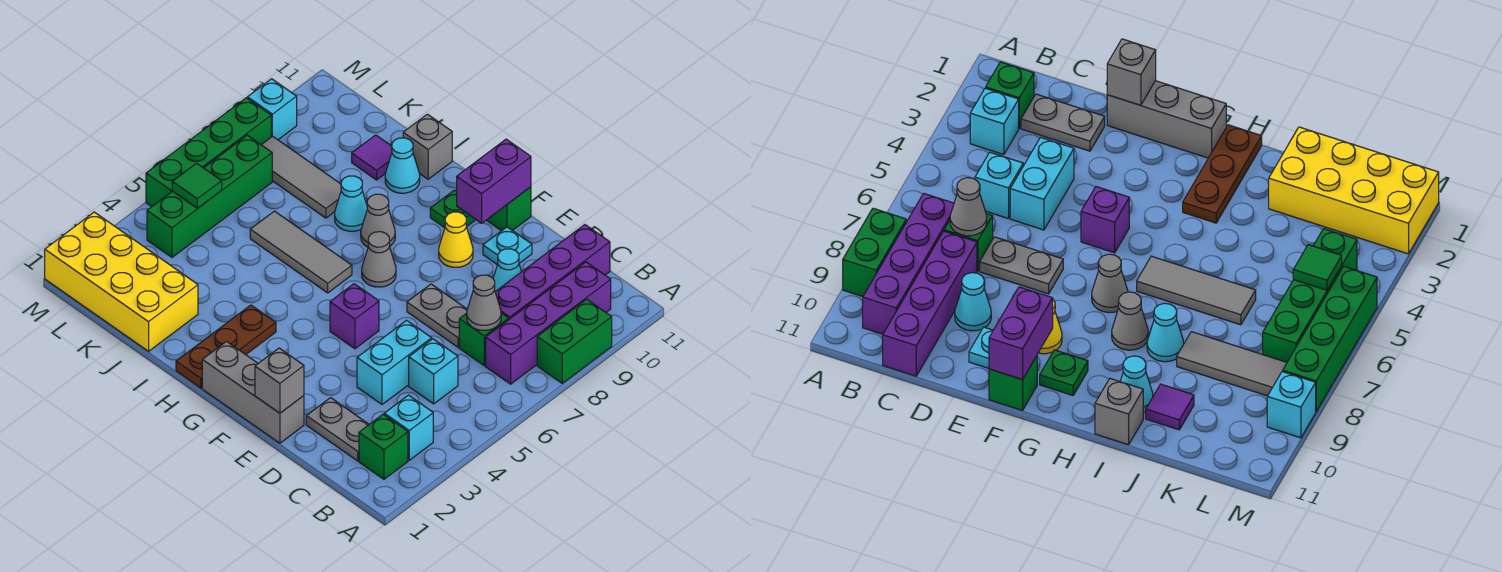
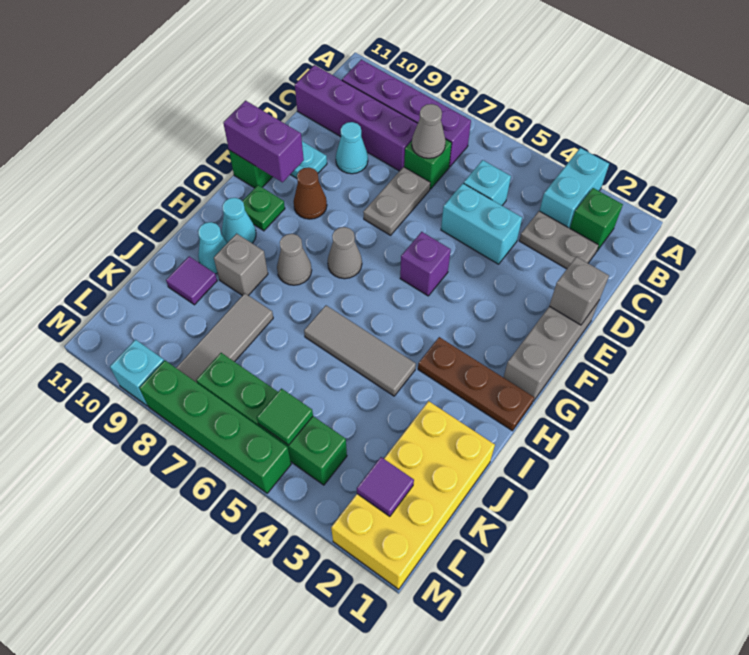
green 1x2 brick [537,299,612,383] -> none
cyan 1x1 brick [384,395,433,460] -> cyan 1x2 brick [540,148,609,228]
grey 1x2 plate [306,398,369,461] -> grey 1x2 plate turned to [519,211,599,269]
yellow 1x1 cone [439,212,473,267] -> brown 1x1 cone [294,167,327,219]
grey 1x3 tile [250,211,352,293] -> grey 1x3 tile turned to [304,305,416,396]
cyan 1x1 cone [335,176,367,231] -> cyan 1x1 cone moved to [222,198,256,243]
grey 1x1 brick [403,114,452,179] -> grey 1x1 brick moved to [214,234,268,296]
none -> purple 1x1 tile [357,457,414,516]

